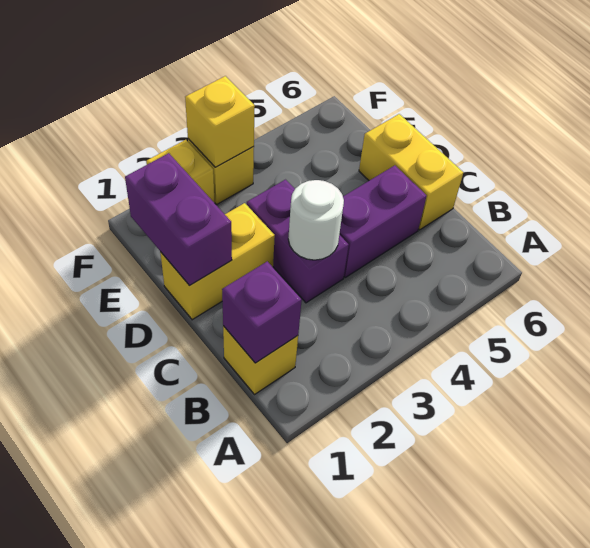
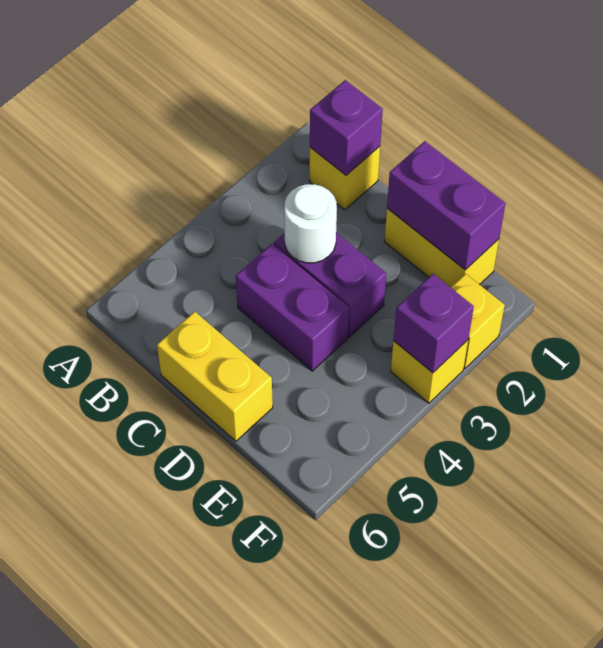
purple 1x2 brick [339,165,426,277] -> purple 1x2 brick turned to [236,244,349,371]
yellow 1x2 brick [160,203,275,320] -> yellow 1x2 brick turned to [384,208,499,287]
yellow 1x1 brick [185,76,255,167] -> purple 1x1 brick [394,274,474,373]

